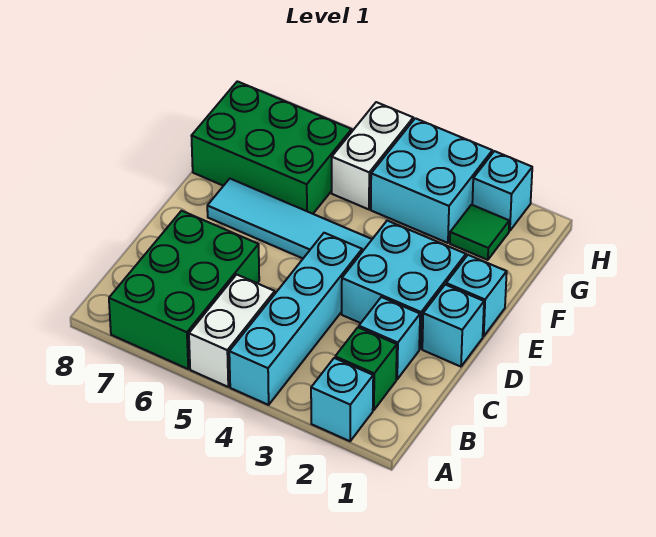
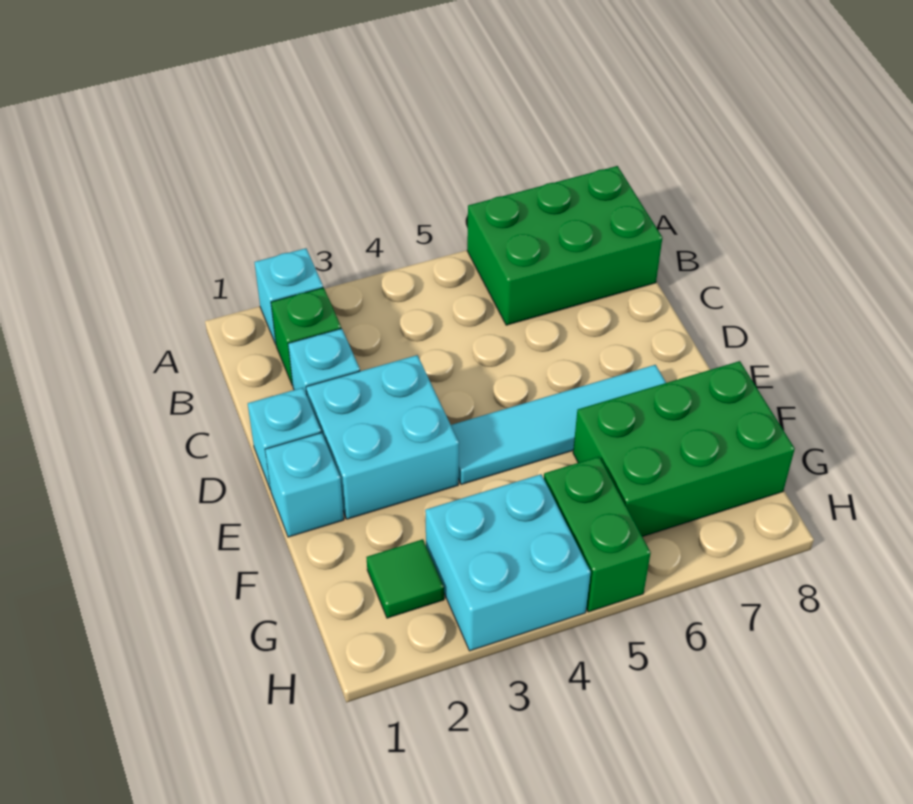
cyan 1x4 brick [229,233,362,405] -> none
white 1x2 brick [189,274,275,387] -> none
green 2x3 brick [109,211,259,369] -> green 2x3 brick turned to [467,166,662,325]
white 1x2 brick [332,102,413,209] -> green 1x2 brick [544,457,651,612]
cyan 1x1 brick [472,151,532,231] -> none

